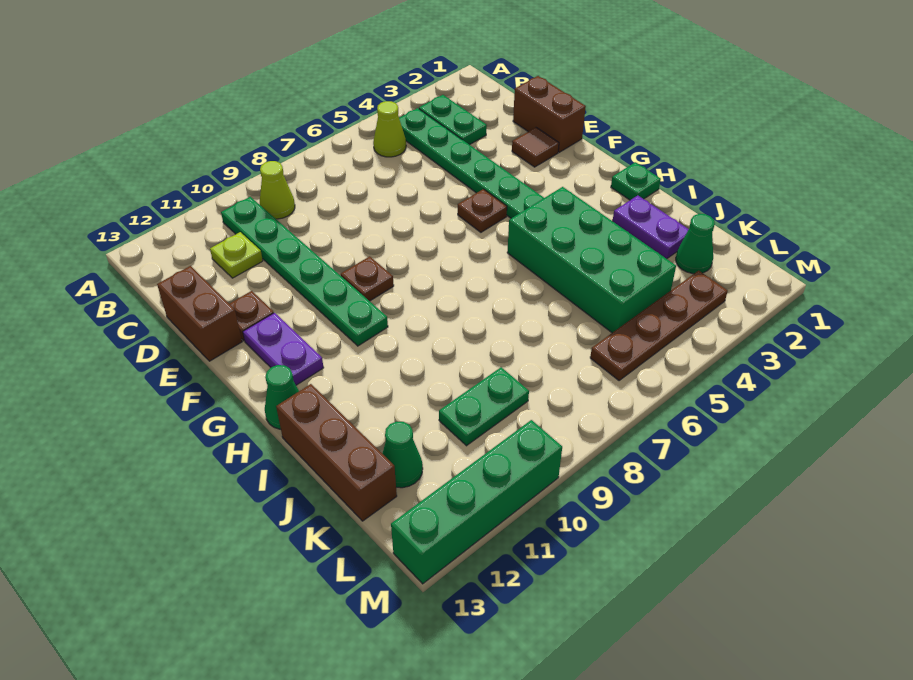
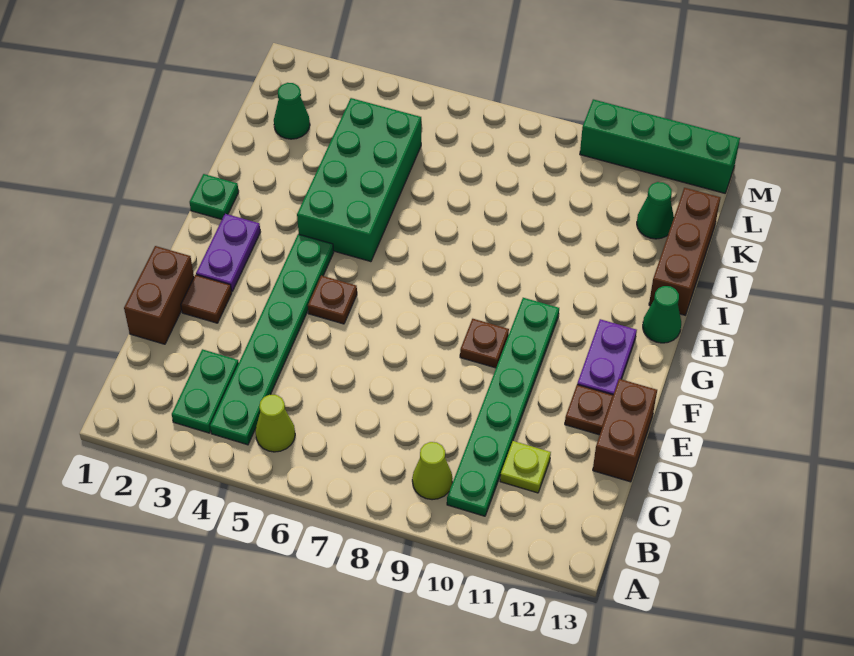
purple 1x2 plate [613,195,689,259] -> purple 1x2 plate moved to [196,214,260,292]
green 1x2 plate [439,367,529,446] -> none
brown 1x4 plate [590,271,728,381] -> none

